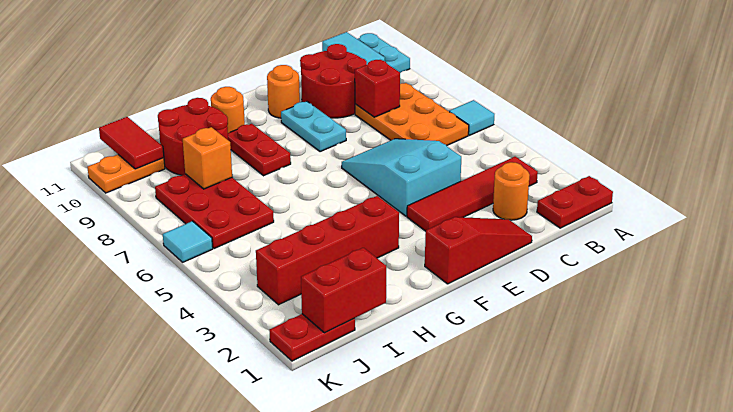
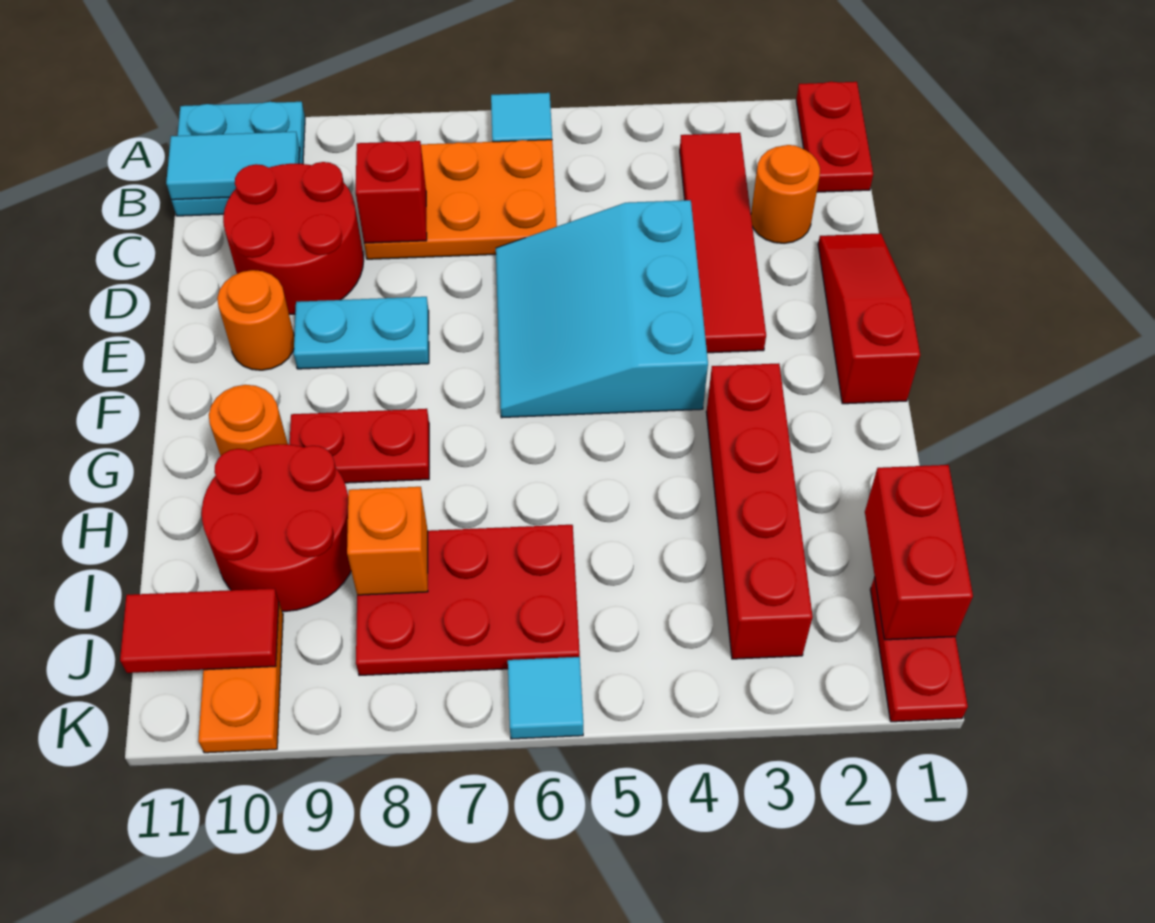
cyan 2x3 slope [342,139,461,216] -> cyan 3x3 slope [496,200,708,418]

